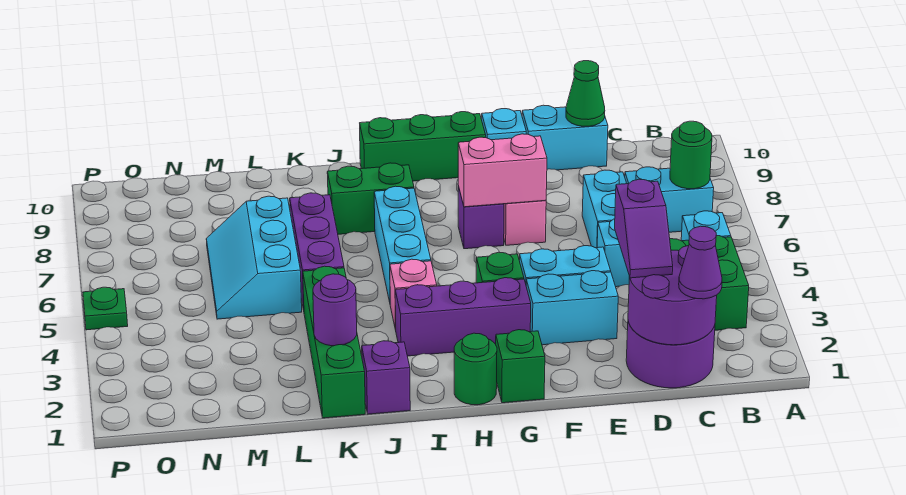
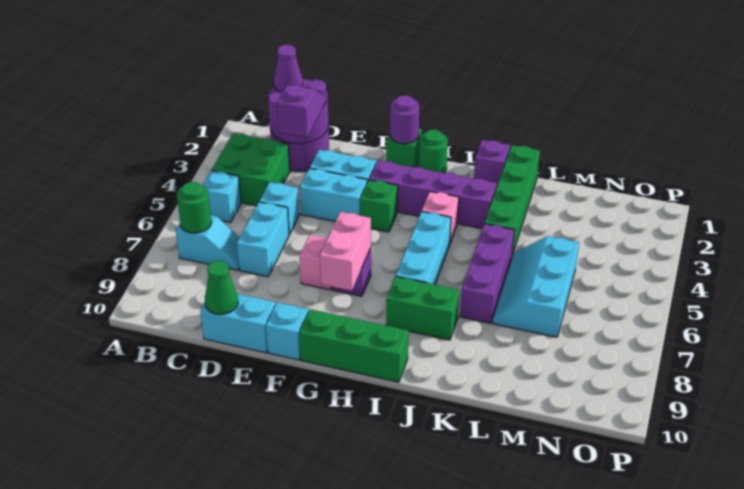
cyan 1x2 brick [625,167,714,232] -> cyan 1x2 slope [176,215,240,270]
pink 1x2 brick [458,134,547,207] -> pink 1x2 brick turned to [320,212,371,291]
purple 1x3 brick [395,278,531,356] -> purple 1x4 brick [369,161,497,229]
purple 1x1 round brick [313,274,357,346] -> purple 1x1 round brick moved to [390,95,419,144]
cyan 2x3 slope [206,196,302,319] -> cyan 2x3 slope turned to [493,236,579,337]
green 1x1 plate [83,287,128,330] -> none

